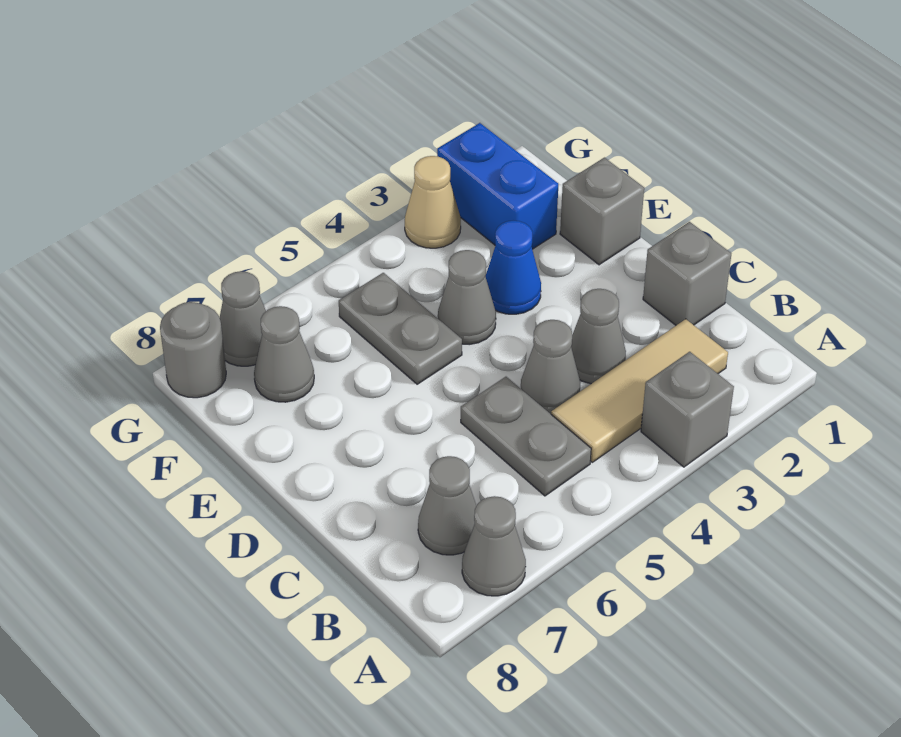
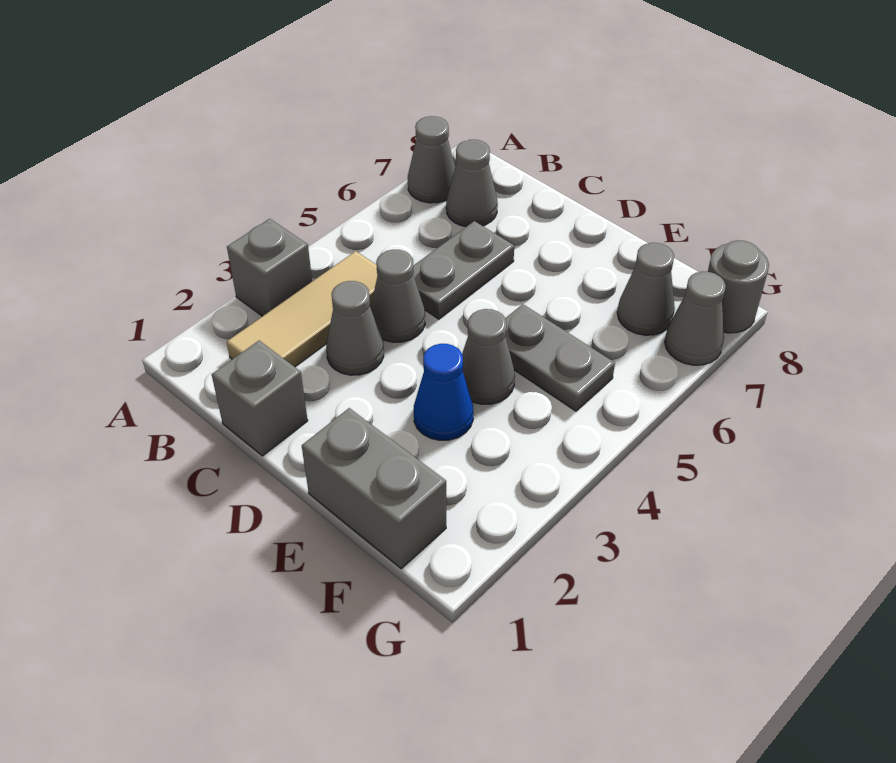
grey 1x2 plate [461,377,591,496] -> grey 1x2 plate turned to [413,221,514,319]
grey 1x1 brick [560,158,644,265] -> grey 1x2 brick [302,408,446,568]
blue 1x2 brick [437,123,558,249] -> none
tan 1x1 cone [405,156,461,248] -> none

